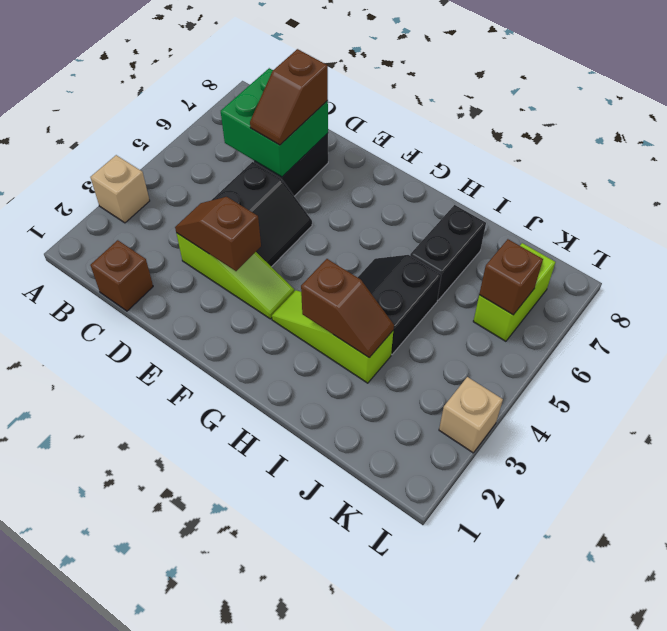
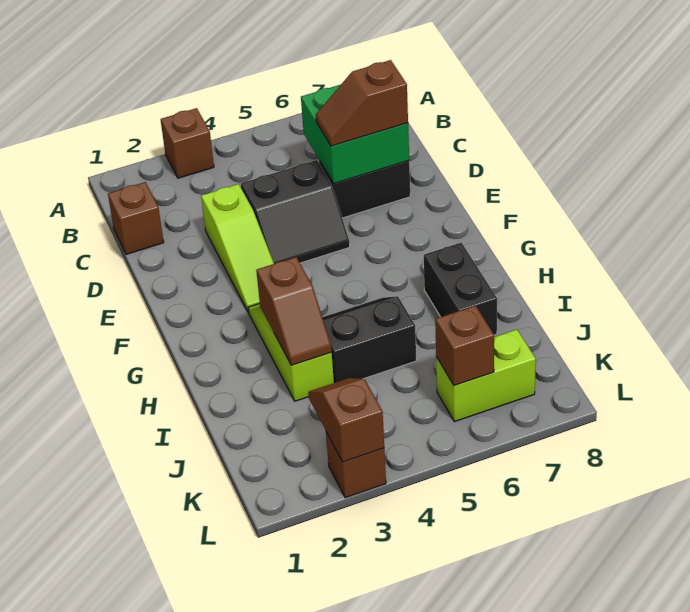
tan 1x1 brick [90,155,150,223] -> brown 1x1 brick [161,108,214,178]
brown 1x2 slope [175,197,261,271] -> brown 1x2 slope moved to [308,378,384,462]
black 1x2 brick [410,205,486,300] -> black 1x2 brick turned to [424,243,497,335]
tan 1x1 brick [439,377,503,453] -> brown 1x1 brick [326,432,386,498]

